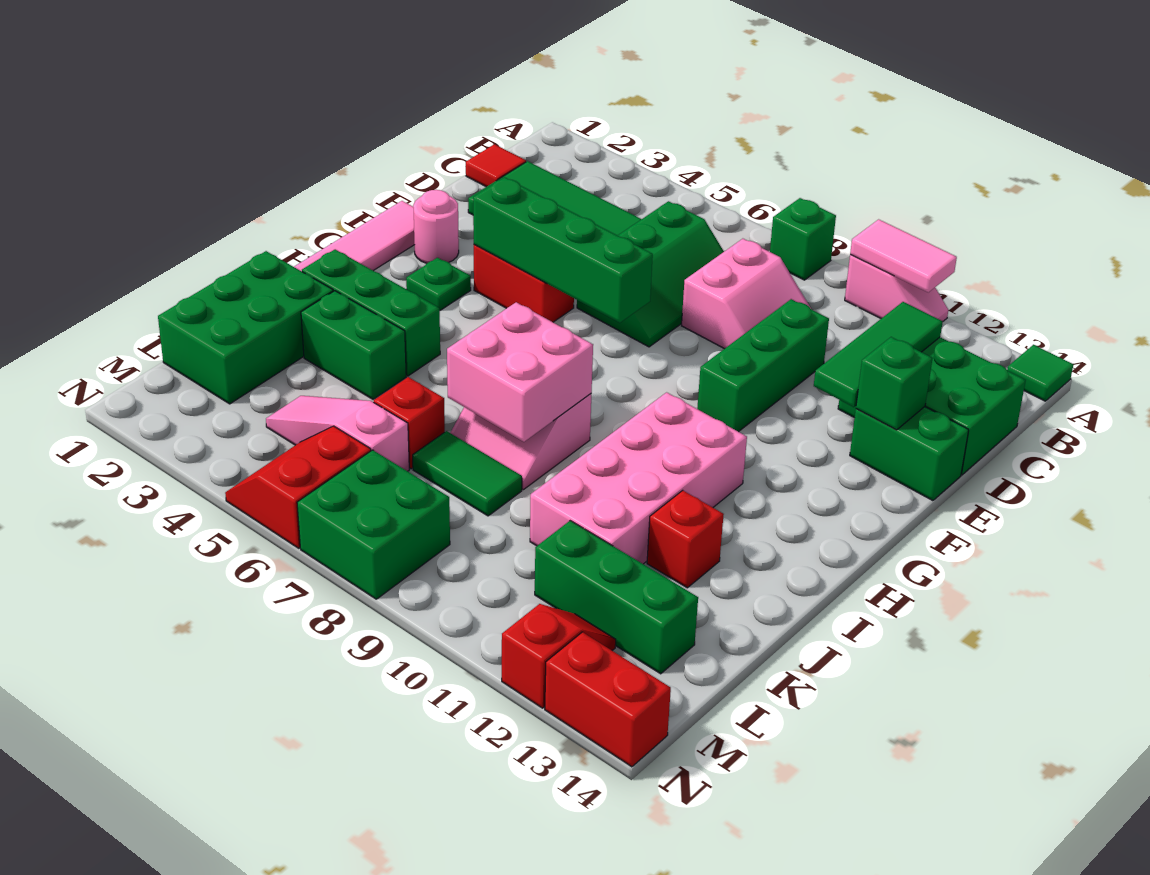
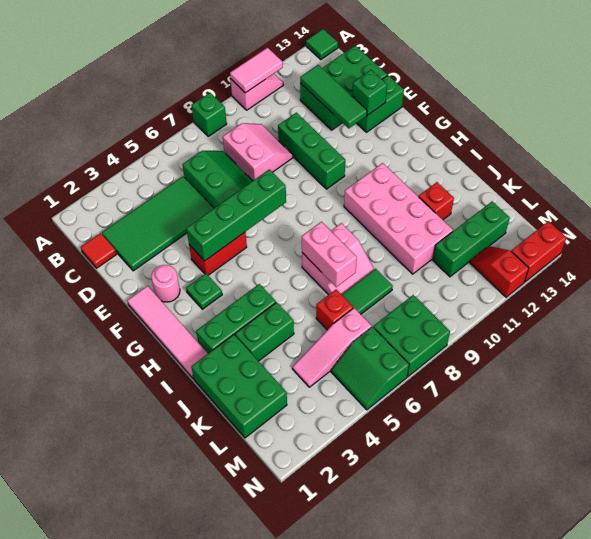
pink 2x2 brick [447,302,593,442] -> pink 1x2 brick [302,222,357,287]
red 2x2 slope [225,426,371,548] -> green 2x2 slope [331,327,409,410]

